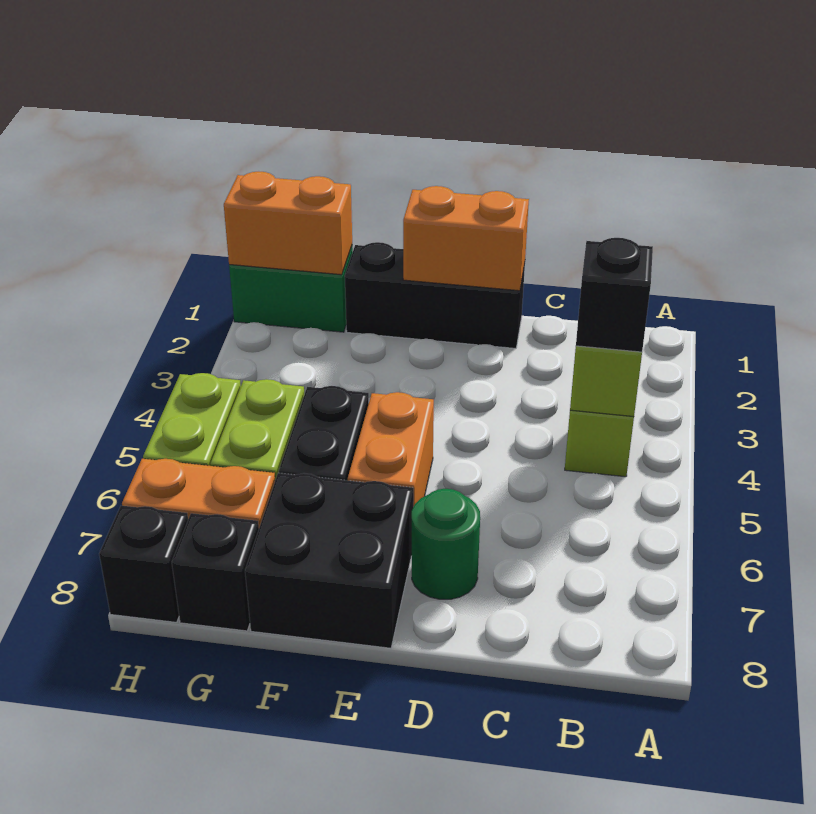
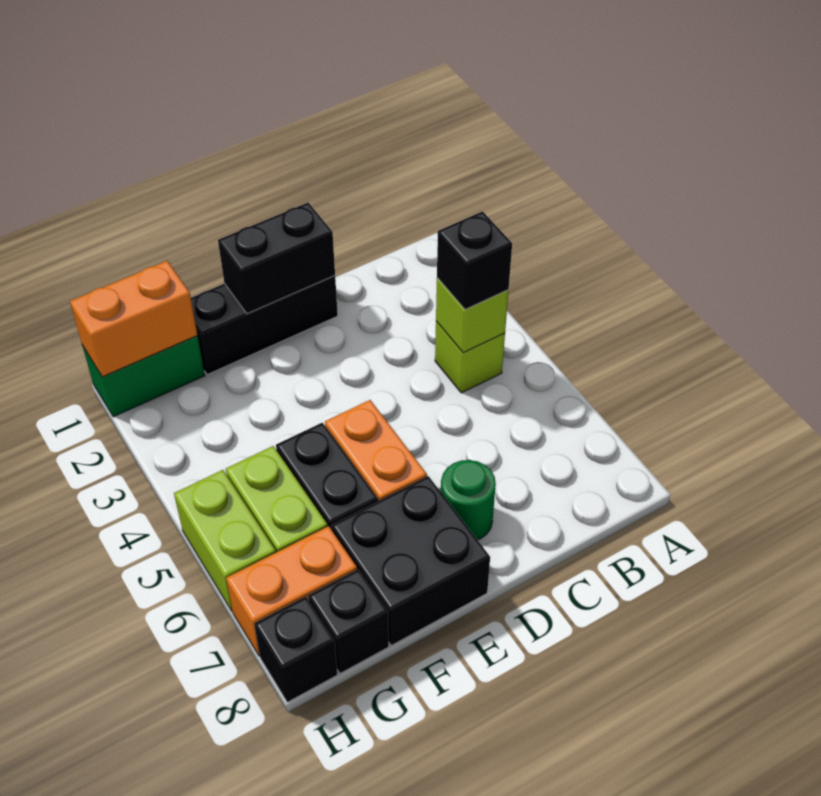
orange 1x2 brick [403,186,529,291] -> black 1x2 brick [218,203,335,314]

